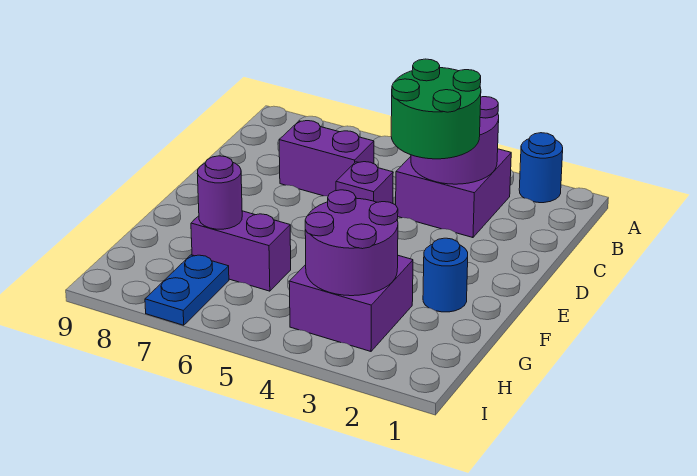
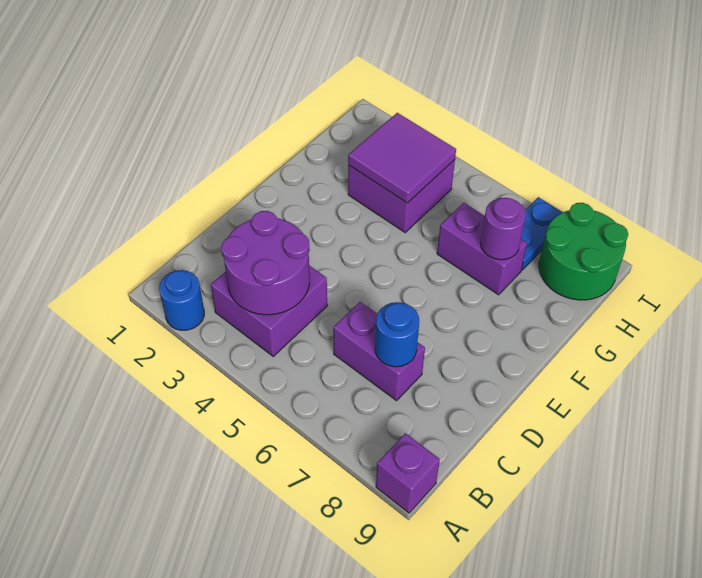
green 2x2 round brick [391,59,481,159] -> green 2x2 round brick moved to [539,203,628,300]
purple 1x1 brick [336,162,393,204] -> purple 1x1 brick moved to [376,433,440,513]
blue 1x1 round brick [423,238,468,312] -> blue 1x1 round brick moved to [375,302,419,367]
purple 2x2 round brick [305,190,398,296] -> purple 2x2 tile [348,113,456,203]

